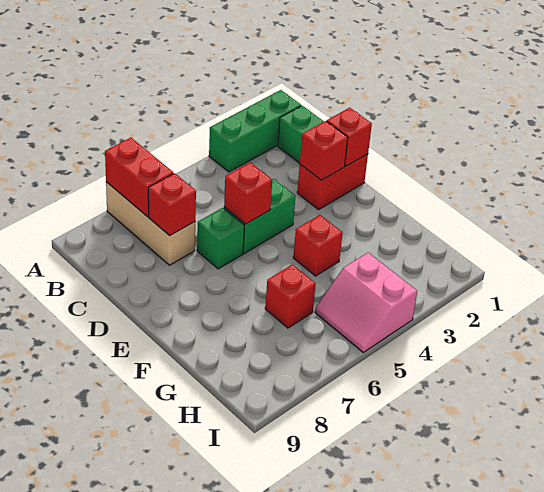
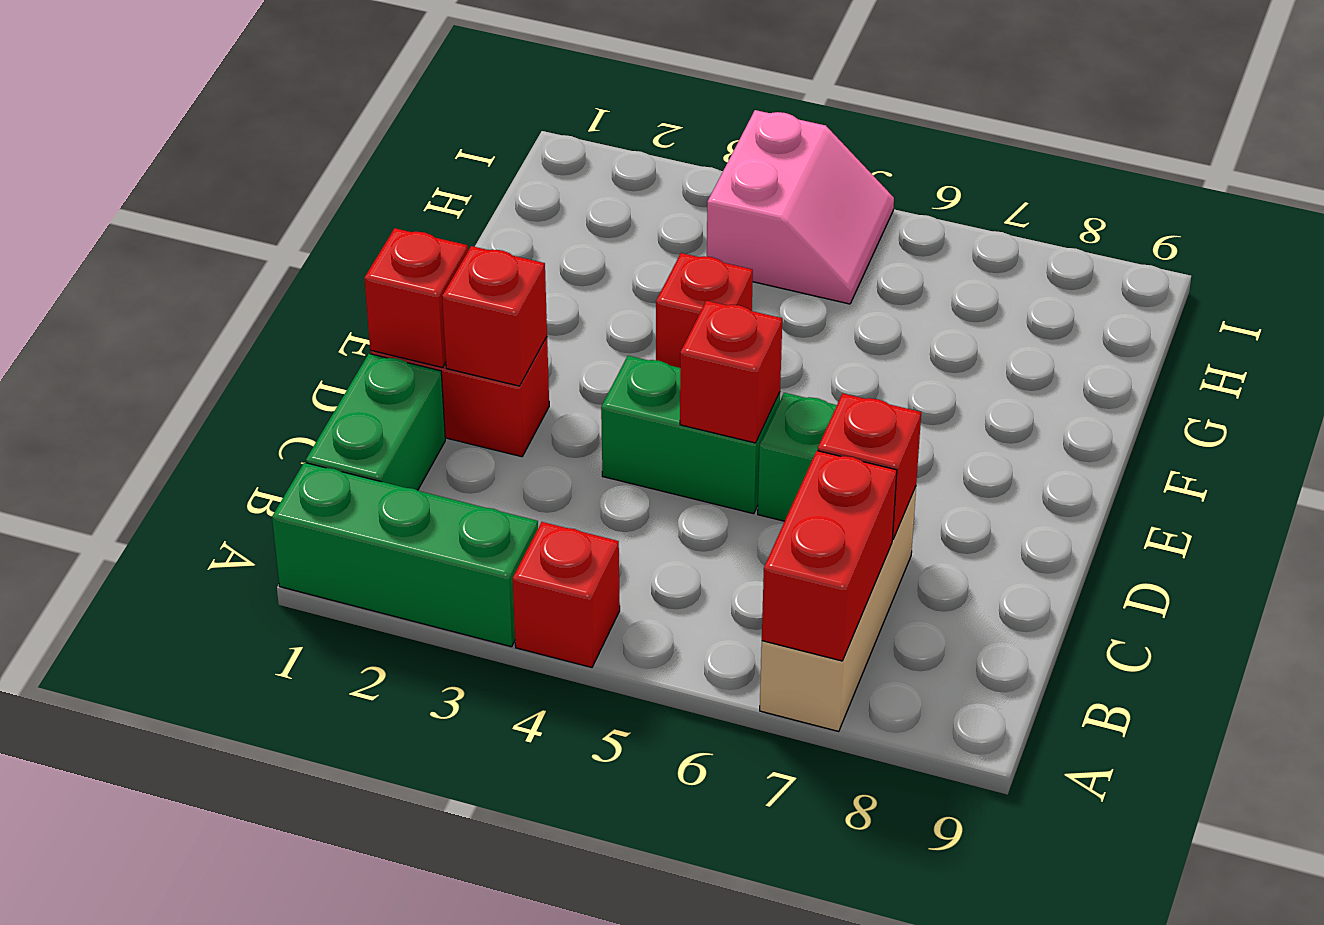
red 1x1 brick [265,265,316,328] -> red 1x1 brick moved to [513,522,620,667]

